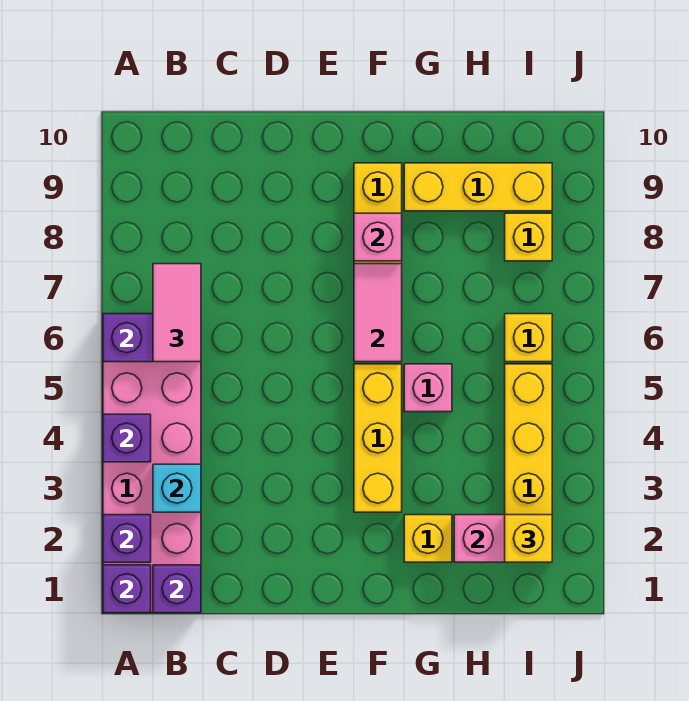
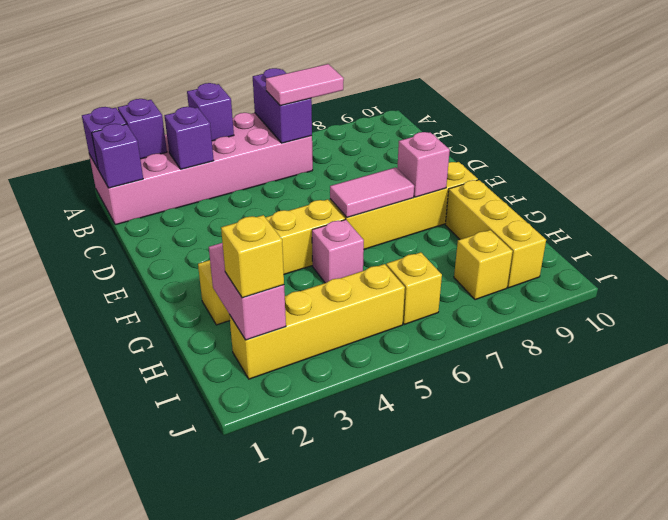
cyan 1x1 brick [153,464,201,512] -> purple 1x1 brick [165,107,214,169]

